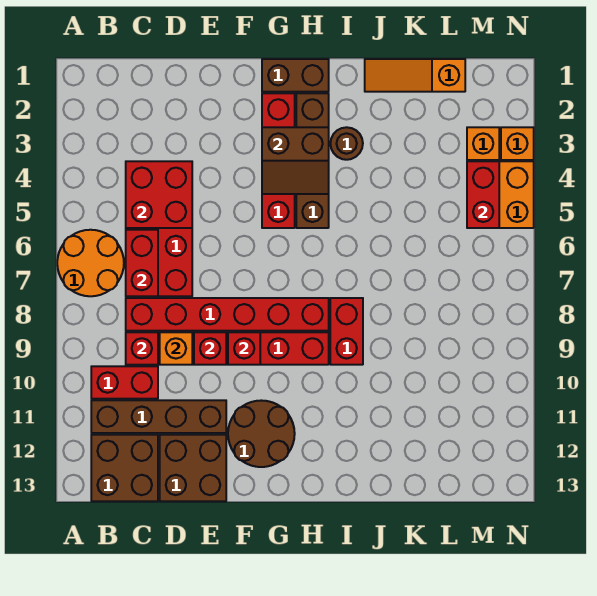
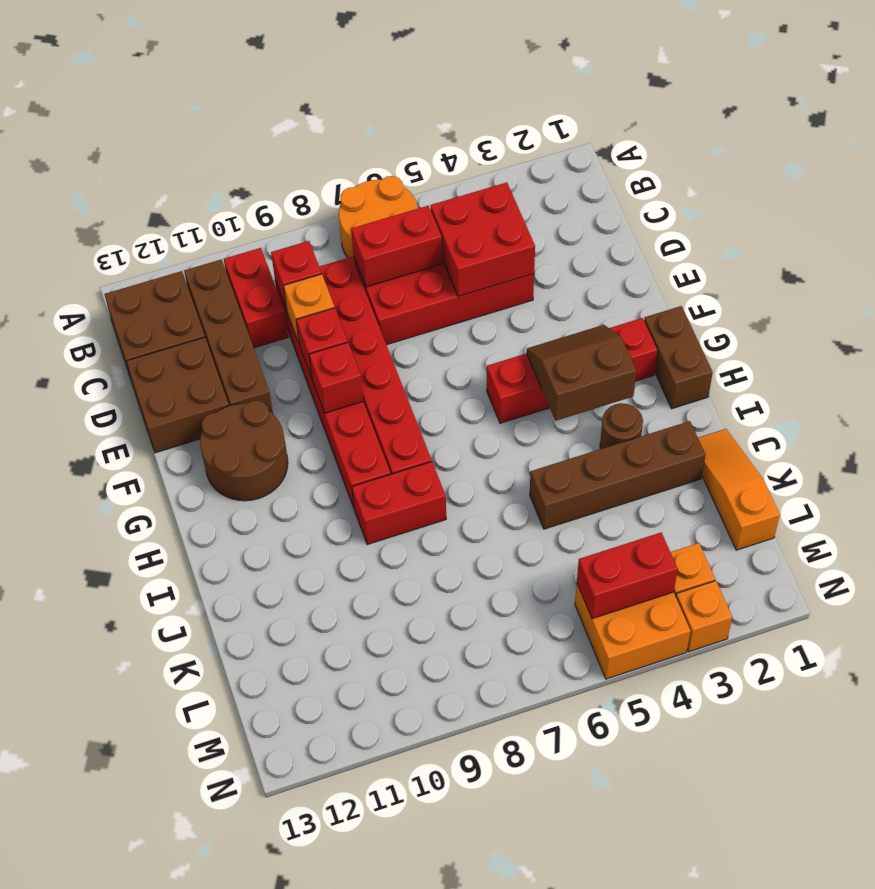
brown 2x2 slope [262,127,329,194] -> brown 2x2 slope turned to [526,325,636,421]
brown 1x4 brick [296,93,329,228] -> brown 1x4 brick moved to [530,421,706,529]

